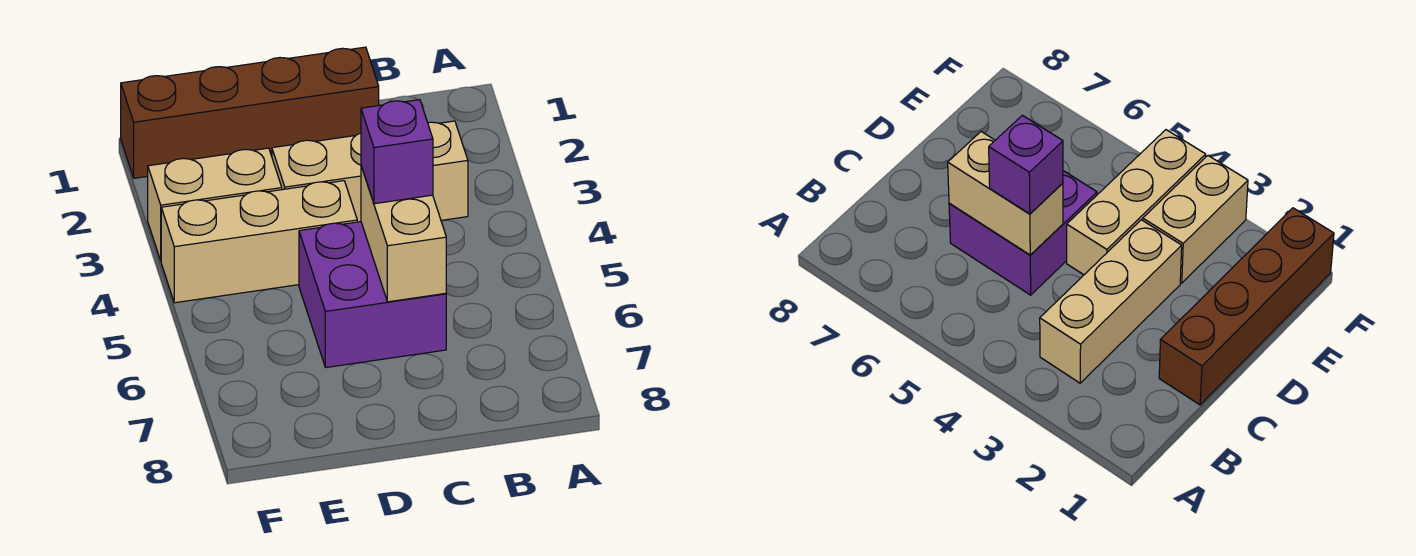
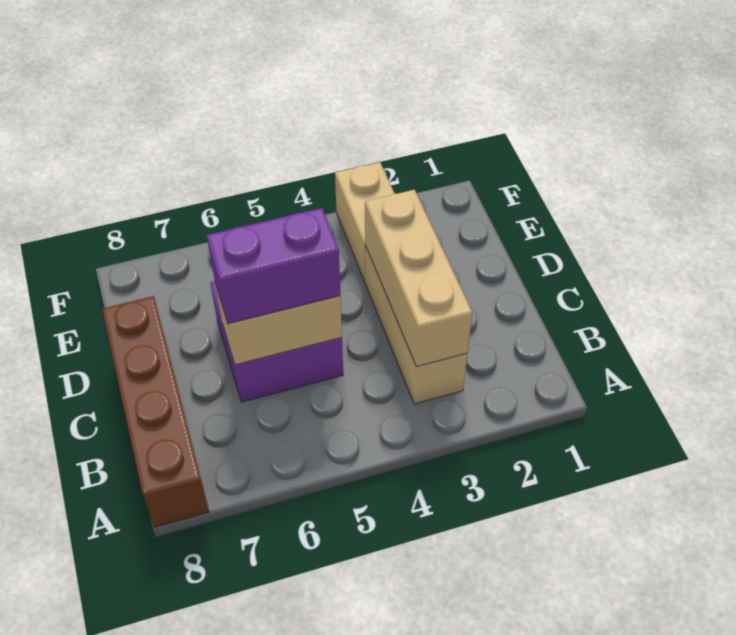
brown 1x4 brick [121,47,379,178] -> brown 1x4 brick moved to [102,296,209,527]
purple 1x1 brick [361,100,433,204] -> purple 1x2 brick [207,208,340,324]
tan 1x3 brick [161,181,357,303] -> tan 1x3 brick moved to [365,190,472,367]

